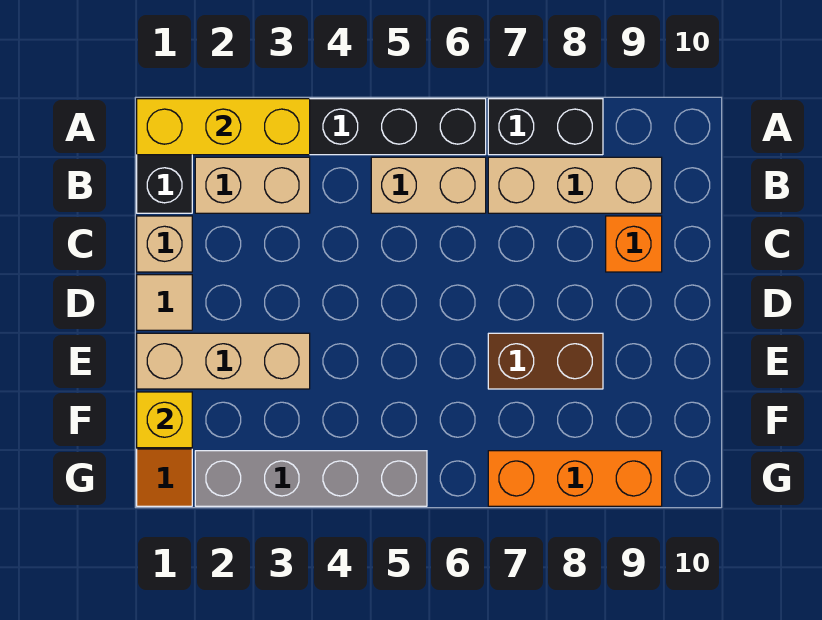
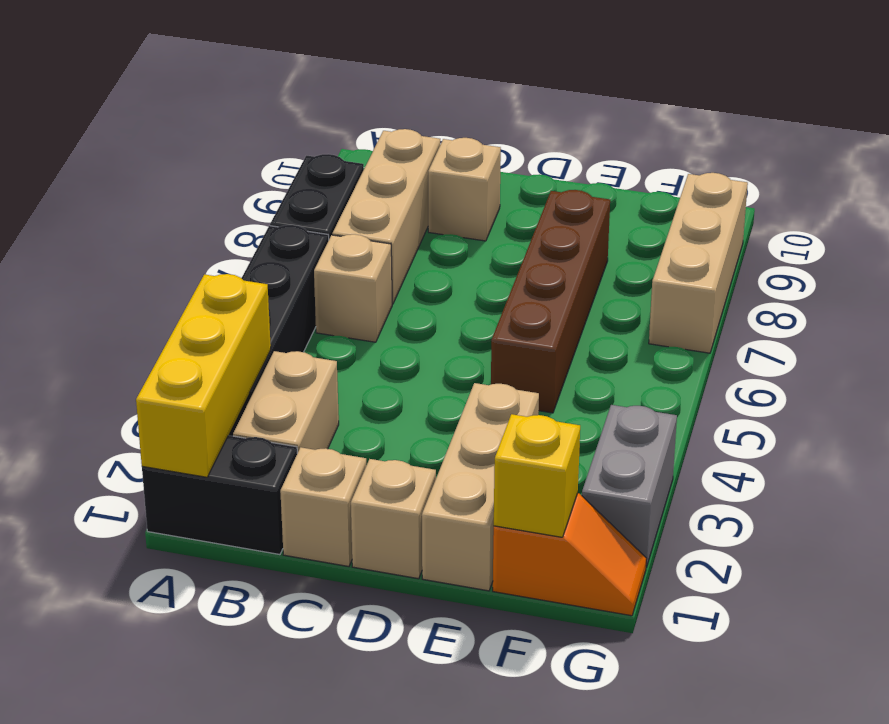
tan 1x2 brick [371,157,486,213] -> tan 1x1 brick [314,234,392,342]
orange 1x1 brick [606,216,662,272] -> tan 1x1 brick [428,138,501,241]
tan 1x1 tile [137,275,192,330] -> tan 1x1 brick [351,459,436,579]
brown 1x2 brick [488,333,603,389] -> brown 1x4 brick [491,190,610,413]
grey 1x4 brick [195,451,427,506] -> grey 1x2 brick [582,405,677,567]
orange 1x3 brick [488,451,662,506] -> tan 1x3 brick [649,173,748,353]

